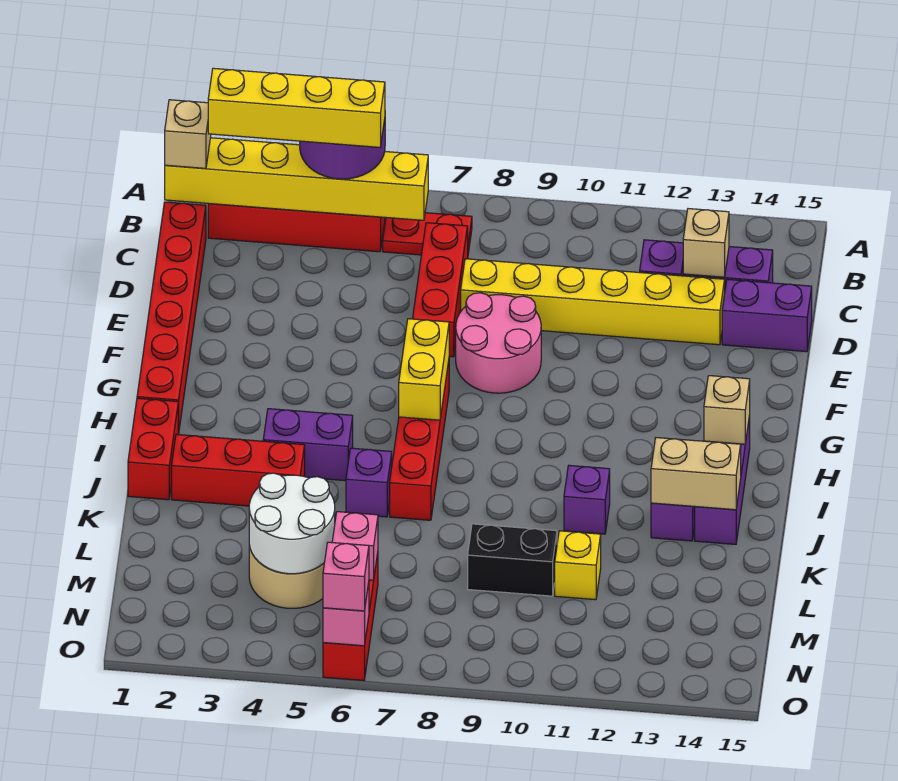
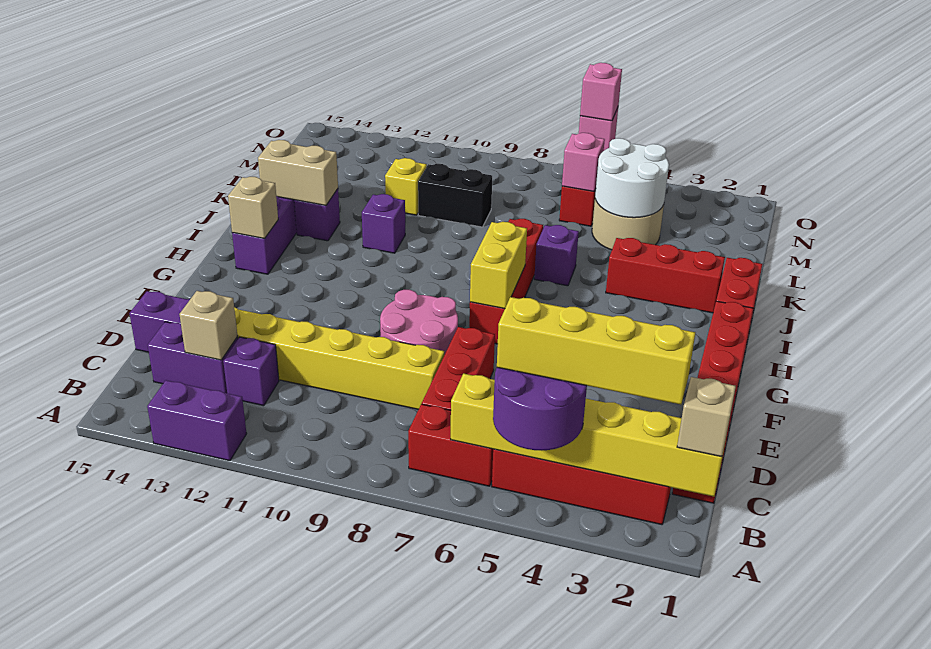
red 1x2 plate [383,213,472,255] -> red 1x2 brick [408,404,493,486]
purple 1x2 brick [263,409,353,481] -> purple 1x2 brick moved to [147,380,247,461]

